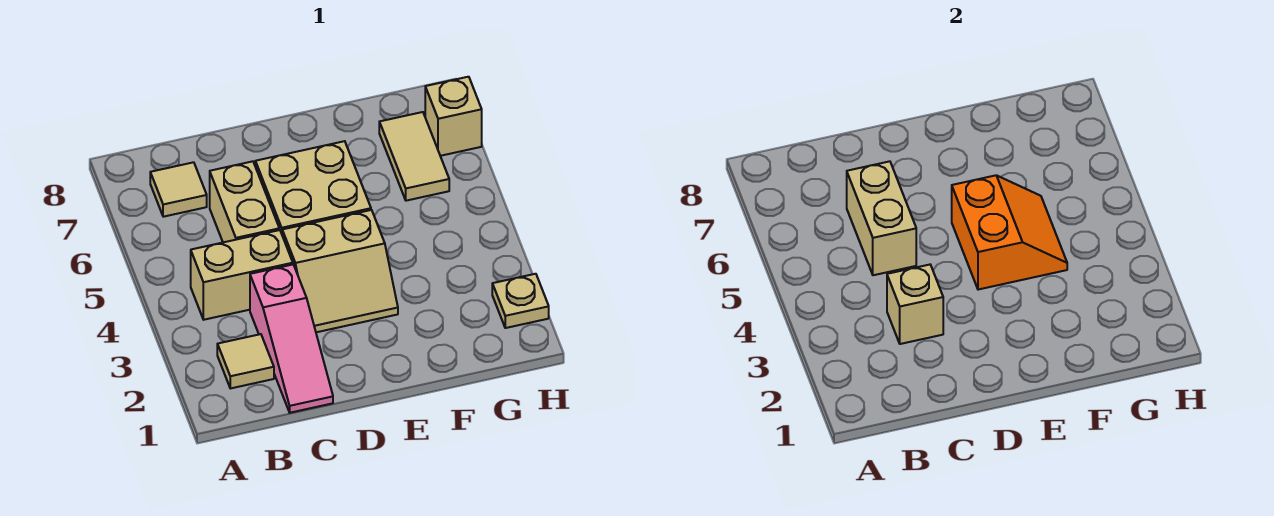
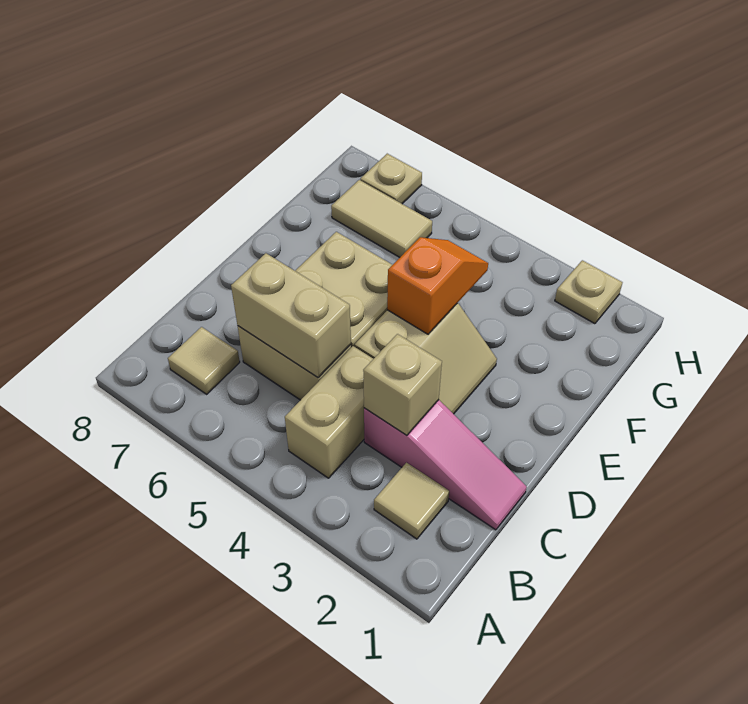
orange 2x2 slope [952,175,1067,290] -> orange 1x2 slope [387,237,488,334]
tan 1x1 brick [425,77,482,156] -> tan 1x1 plate [360,154,422,204]

